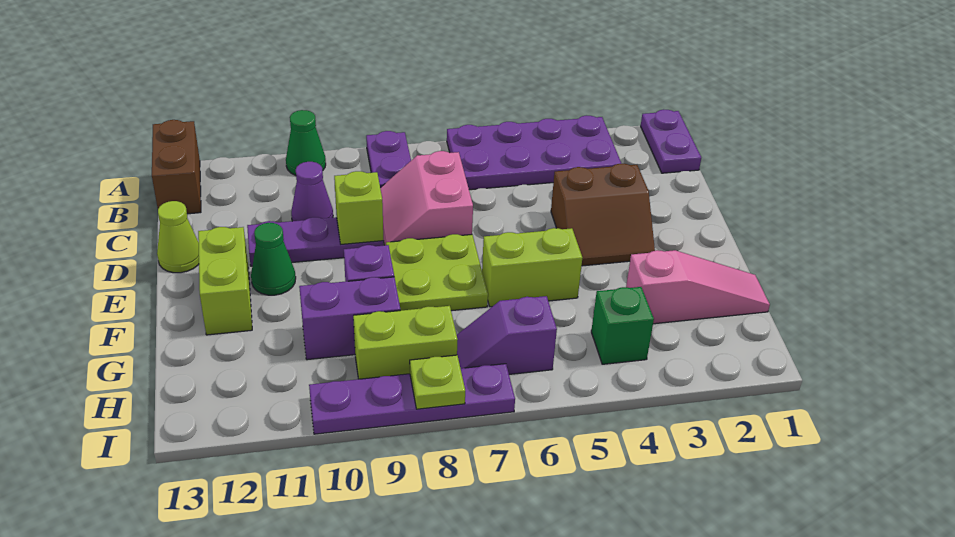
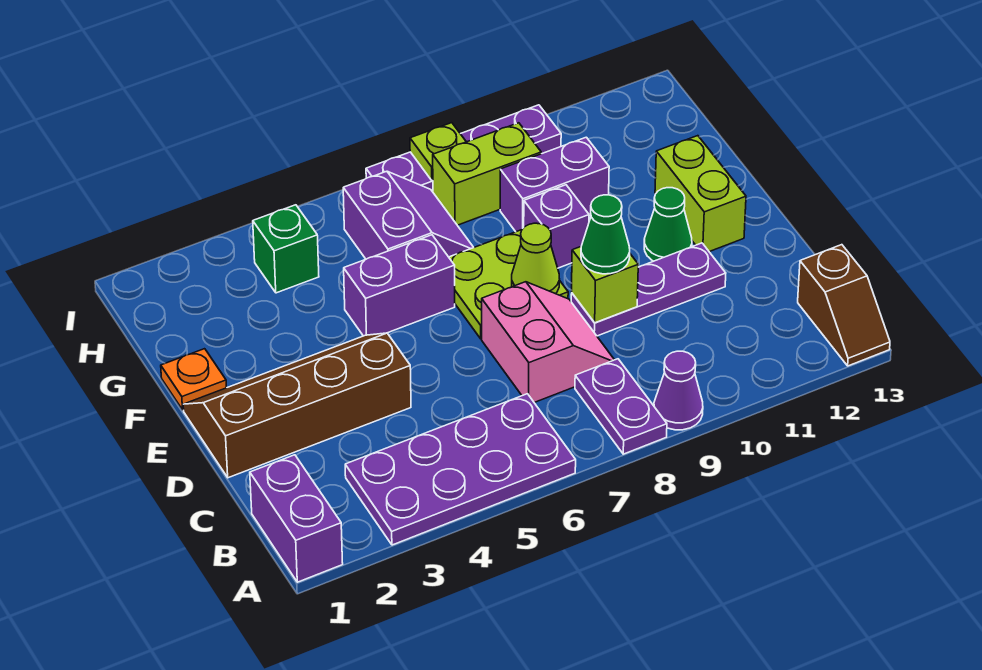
purple 1x2 plate [641,109,701,173] -> purple 1x2 brick [250,455,343,582]
green 1x1 cone [286,110,326,175] -> green 1x1 cone moved to [581,195,630,274]
brown 1x2 brick [152,120,201,214] -> brown 1x2 slope [798,245,890,366]
purple 1x1 cone [291,162,333,221] -> purple 1x1 cone moved to [654,351,703,430]
brown 2x2 slope [551,164,655,266] -> brown 2x4 slope [183,333,411,478]
lime 1x1 cone [157,201,199,273] -> lime 1x1 cone moved to [512,223,560,294]
none -> orange 1x1 plate [161,349,227,410]
lime 1x2 brick [482,228,582,307] -> purple 1x2 brick [344,235,455,336]
pink 1x3 slope [626,250,770,324] -> none
purple 1x2 slope [457,296,557,374] -> purple 2x2 slope [343,171,474,259]

